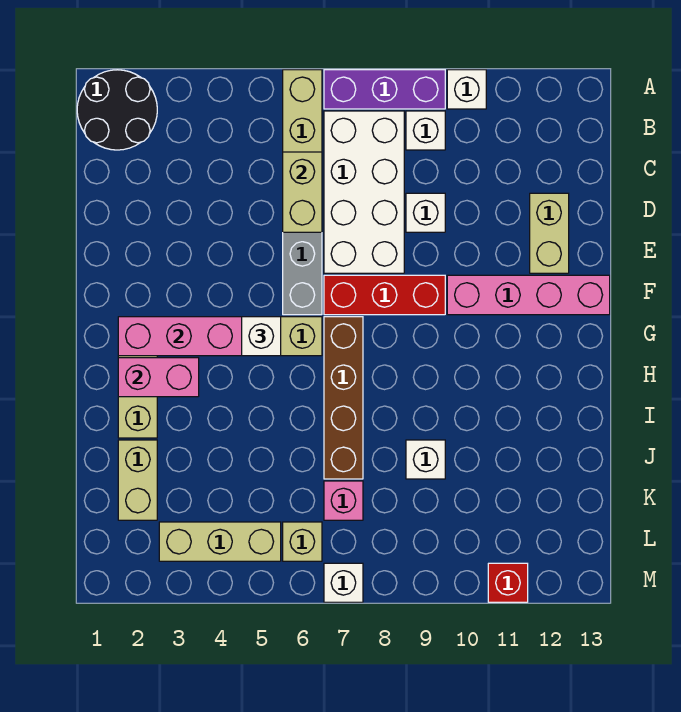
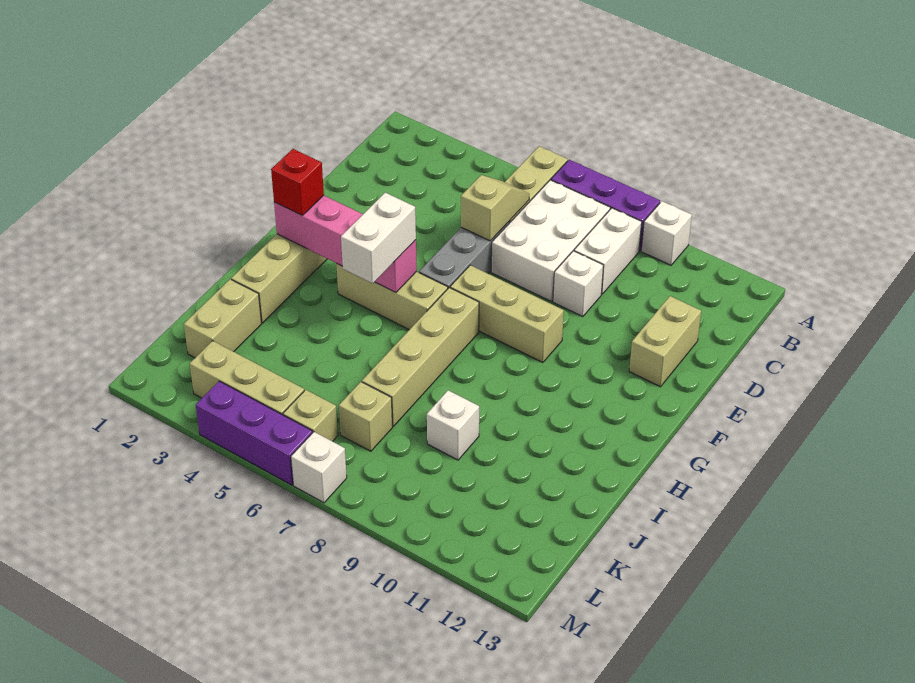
black 2x2 round brick [77,70,157,150] -> none
white 2x4 brick [324,111,404,273] -> white 2x3 brick [491,180,610,301]
white 1x1 brick [406,111,445,150] -> white 1x2 brick [574,208,642,294]
tan 1x2 brick [283,152,322,232] -> tan 1x2 slope [461,175,529,241]
red 1x3 brick [324,275,445,315] -> tan 1x3 brick [450,265,564,362]
pink 1x4 brick [447,275,610,315] -> none
white 1x1 brick [242,317,281,356] -> white 1x2 brick [341,193,416,283]
brown 1x4 brick [324,317,363,479] -> tan 1x4 brick [362,288,479,426]
pink 1x2 brick [118,358,199,397] -> none
pink 1x1 brick [324,481,363,520] -> tan 1x1 brick [339,382,393,451]
none -> purple 1x3 brick [196,381,312,485]
red 1x1 brick [488,563,528,602] -> red 1x1 brick moved to [271,149,324,215]

